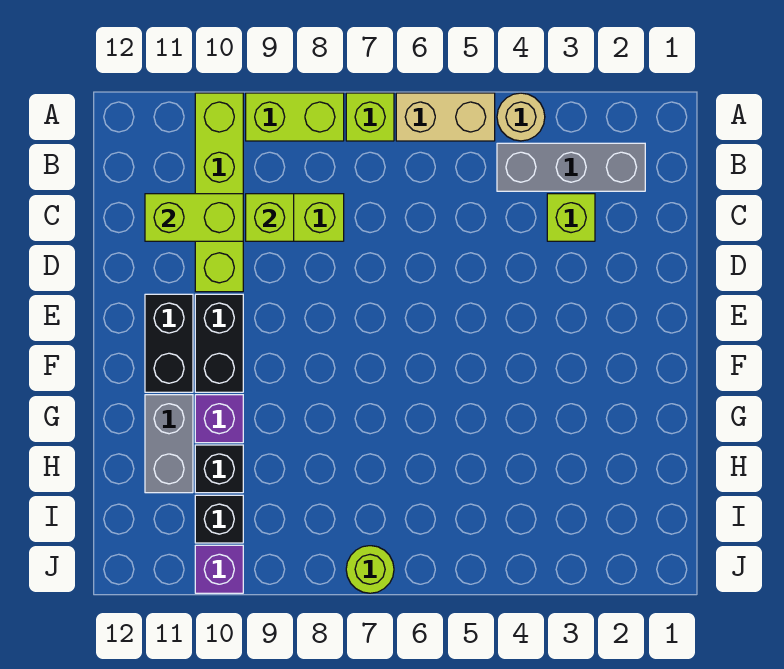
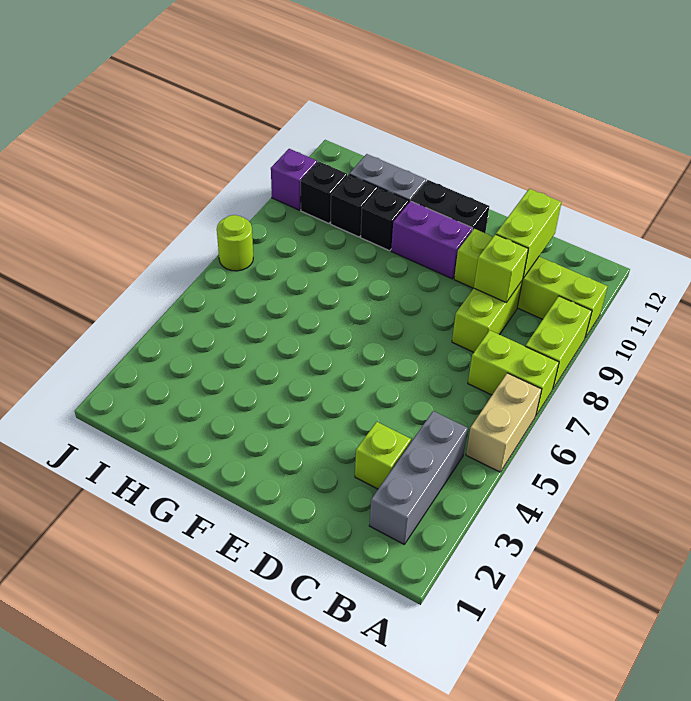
tan 1x1 round brick [497,93,545,141] -> none
lime 1x1 brick [346,93,394,141] -> lime 1x2 brick [468,330,559,415]
black 1x2 brick [195,294,243,392] -> purple 1x2 brick [391,201,473,279]
purple 1x1 brick [195,395,243,443] -> black 1x1 brick [361,188,409,251]

